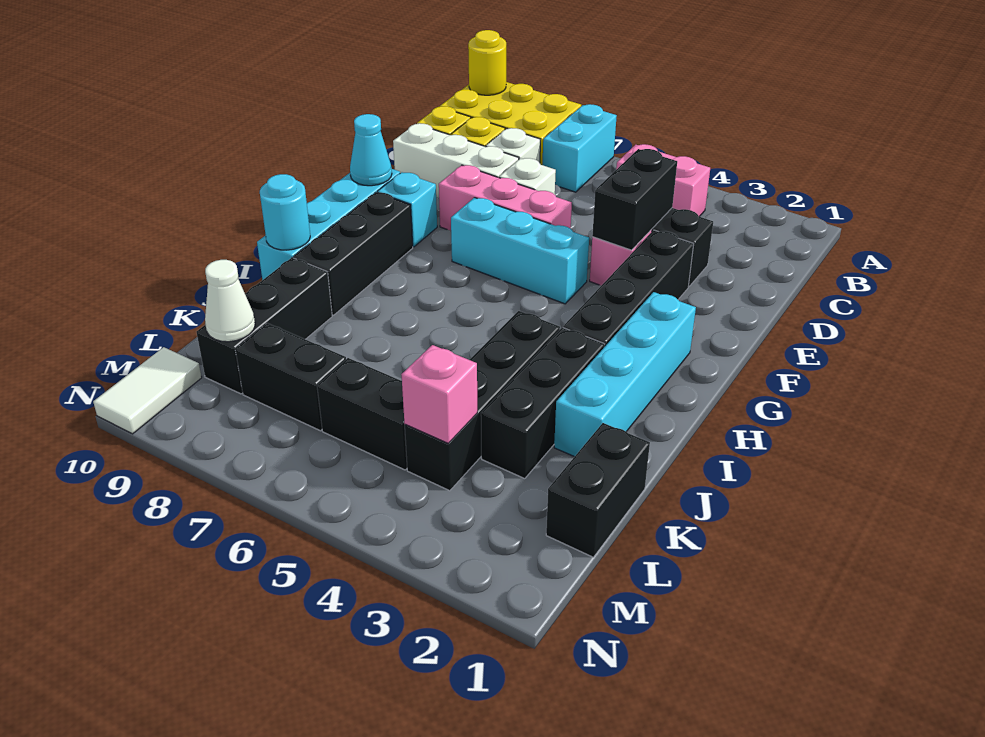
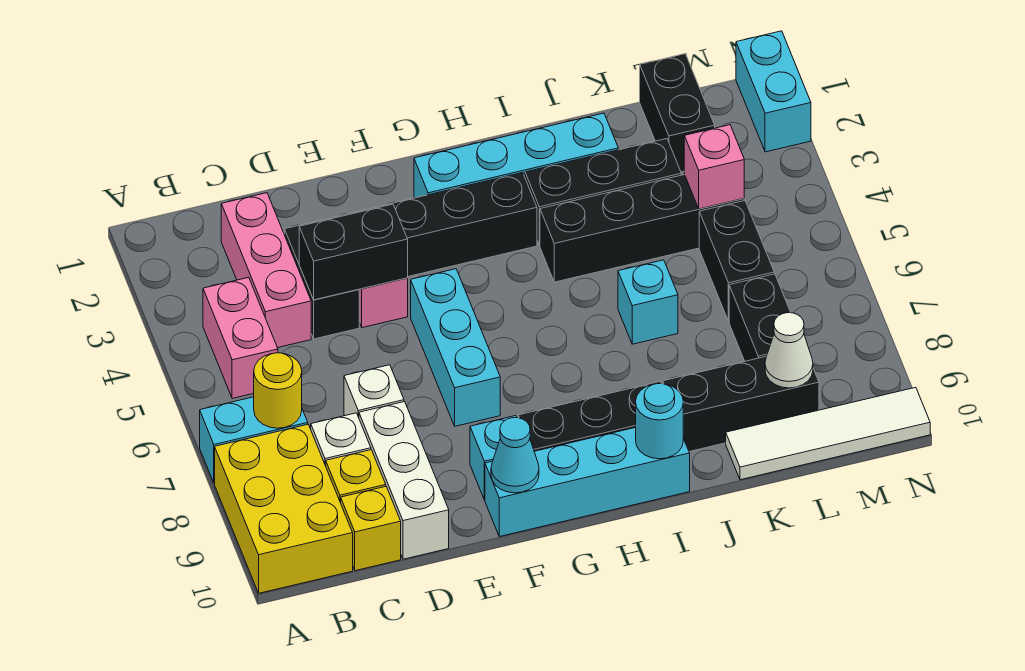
yellow 1x1 round brick [468,30,506,95] -> yellow 1x1 round brick moved to [254,353,302,428]
pink 1x3 brick [439,165,572,230] -> pink 1x3 brick moved to [221,193,311,348]
none -> cyan 1x1 brick [618,260,678,344]
black 1x2 brick [546,423,650,557] -> black 1x2 brick turned to [640,54,715,172]
white 1x2 tile [93,347,202,434] -> white 1x4 tile [726,387,930,480]
none -> cyan 1x2 brick [736,31,811,152]

